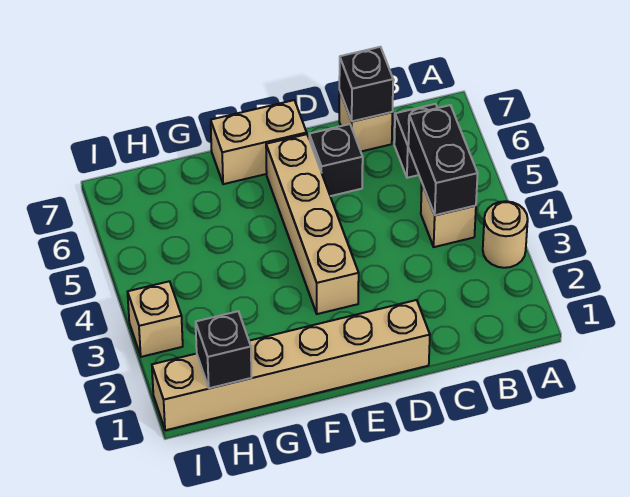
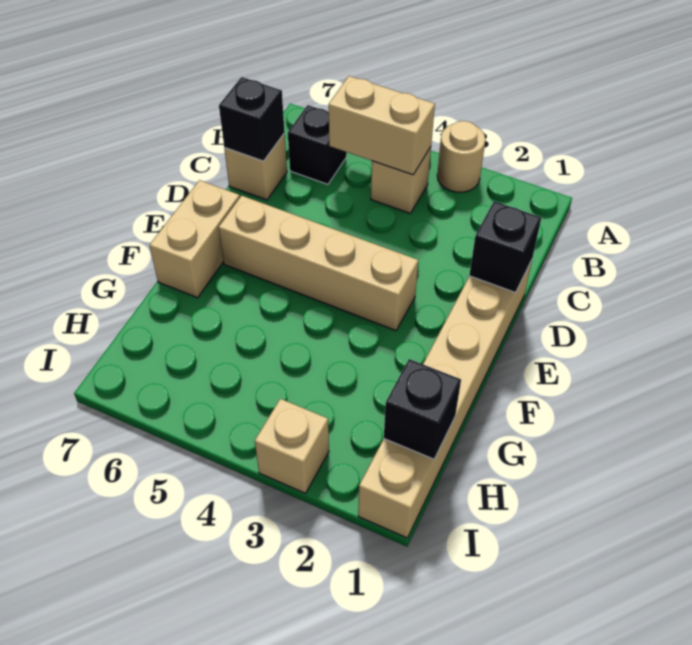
black 1x2 brick [408,105,478,215] -> tan 1x2 brick [329,76,435,175]
black 1x1 brick [309,124,363,196] -> black 1x1 brick moved to [469,201,541,293]

